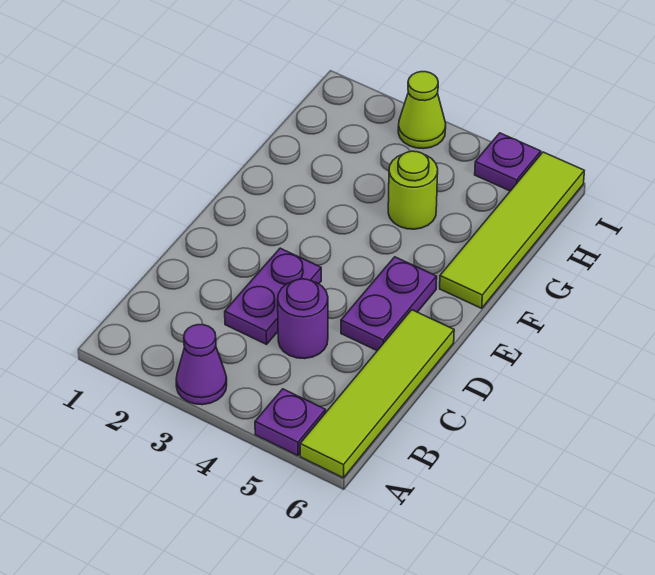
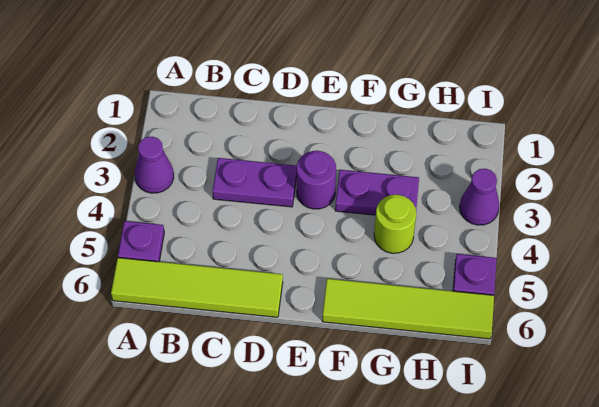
purple 1x1 round brick [278,279,328,359] -> purple 1x1 round brick moved to [297,151,336,209]
purple 1x2 plate [341,257,437,351] -> purple 1x2 plate moved to [335,170,419,215]
lime 1x1 cone [398,72,446,149] -> purple 1x1 cone [460,169,499,225]

